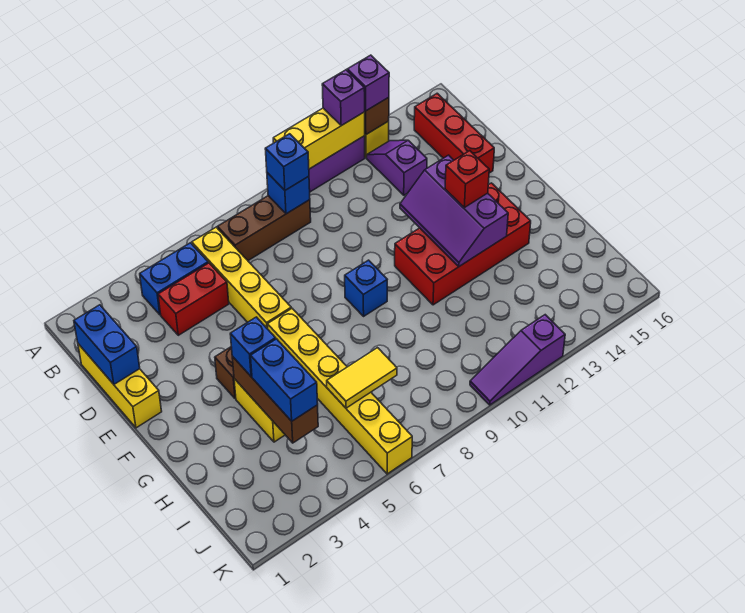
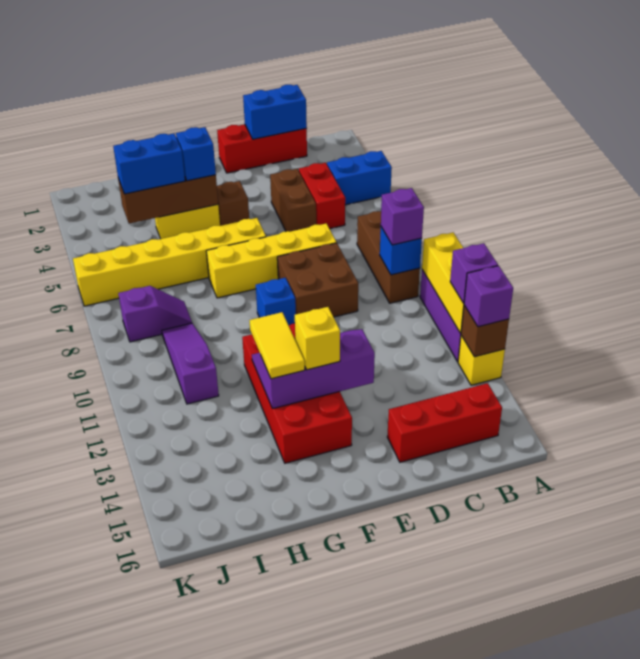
blue 1x2 brick [140,243,208,315] -> blue 1x2 brick turned to [327,151,392,205]
yellow 1x4 brick [192,227,291,329] -> yellow 1x4 brick moved to [206,223,336,298]
blue 1x1 brick [265,134,309,190] -> purple 1x1 brick [381,188,424,245]
purple 1x2 slope [367,140,427,195] -> purple 1x2 slope moved to [118,286,192,342]
yellow 1x3 brick [78,344,162,428] -> red 1x3 brick [217,124,307,173]
none -> brown 1x2 brick [270,169,316,232]
none -> brown 2x2 brick [277,243,358,317]
red 1x1 brick [445,151,489,208] -> yellow 1x1 brick [295,307,340,370]
yellow 1x2 tile [327,348,397,408] -> yellow 1x2 tile moved to [250,312,305,379]
purple 1x3 slope [470,315,565,405] -> purple 1x3 slope moved to [162,323,219,404]

